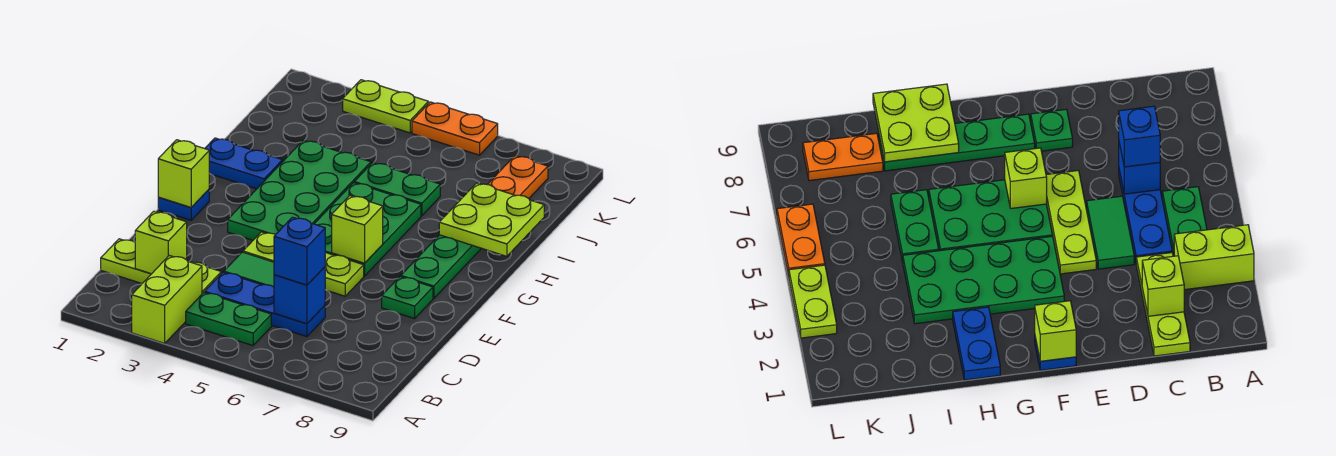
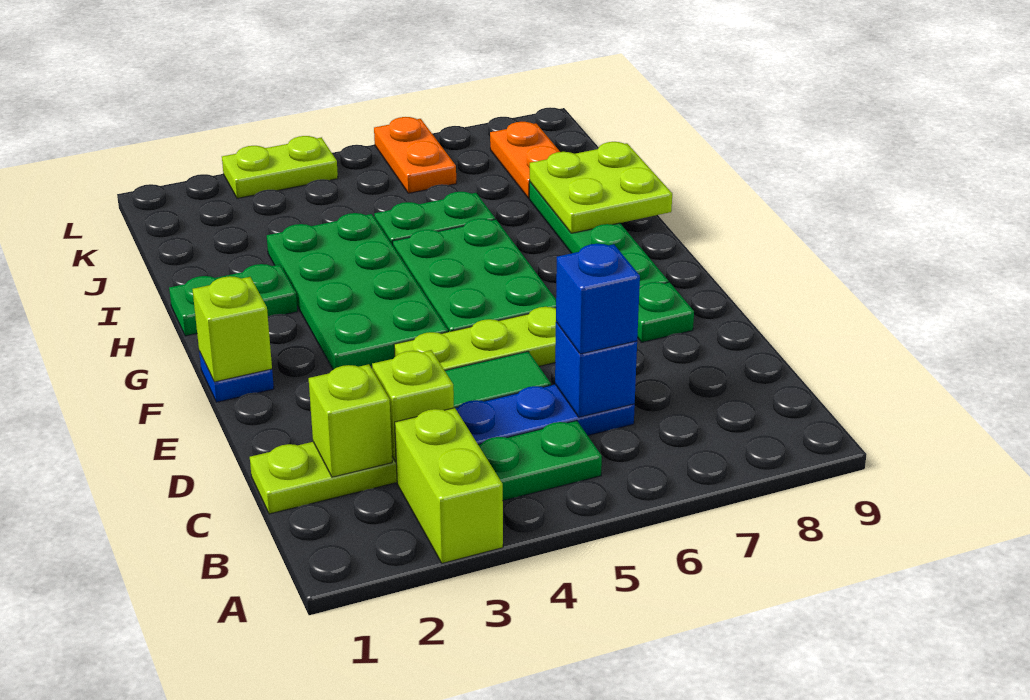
lime 1x1 brick [332,196,383,263] -> lime 1x1 brick moved to [372,350,454,462]
blue 1x2 plate [205,138,282,189] -> green 1x2 plate [169,264,297,336]
orange 1x2 plate [412,102,498,155] -> orange 1x2 plate turned to [374,117,456,193]

